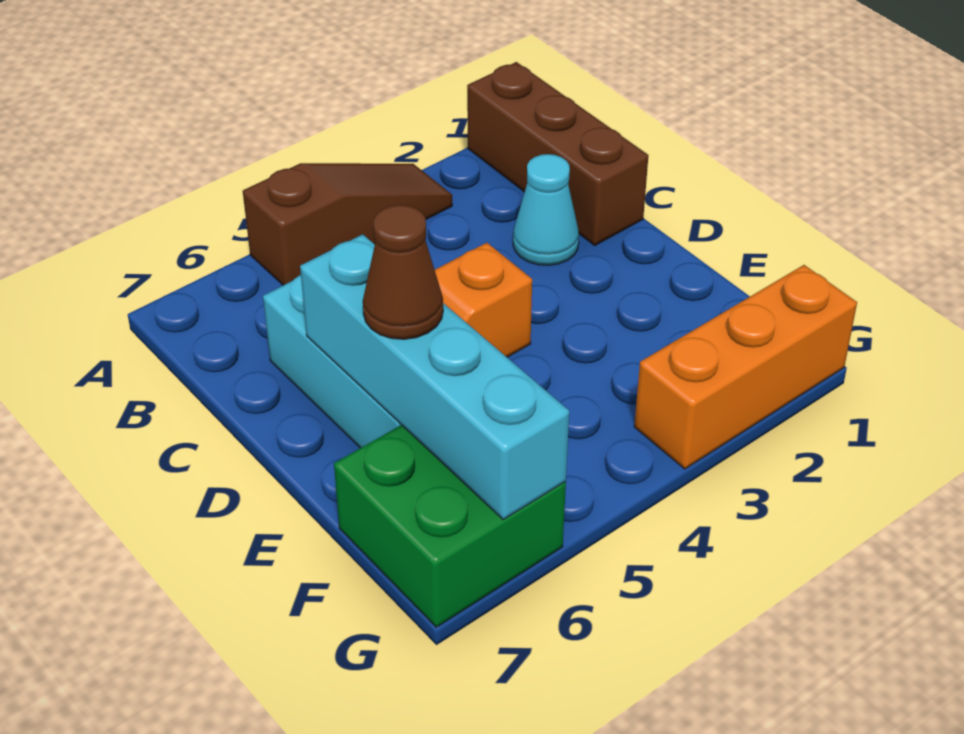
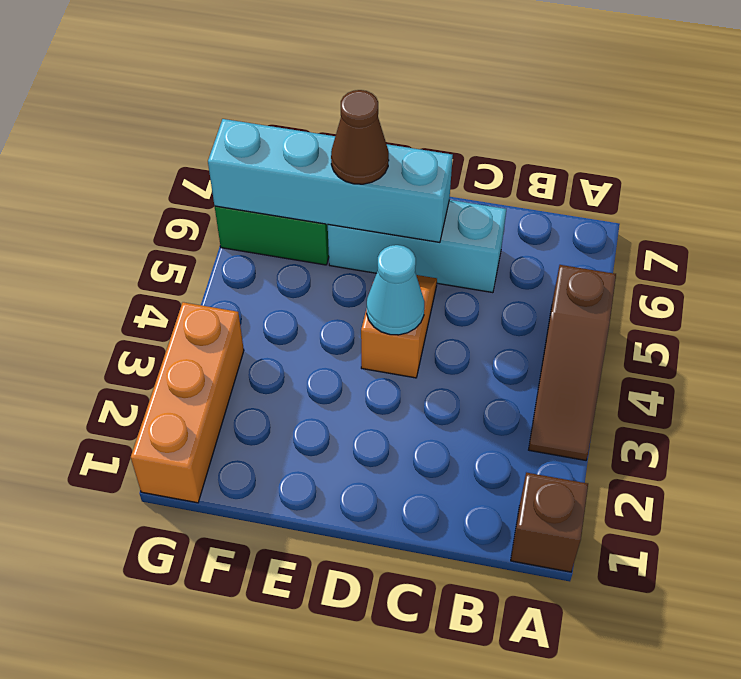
brown 1x3 brick [467,62,648,245] -> brown 1x1 brick [511,473,588,572]
cyan 1x1 cone [513,154,579,265] -> cyan 1x1 cone moved to [367,245,424,335]

